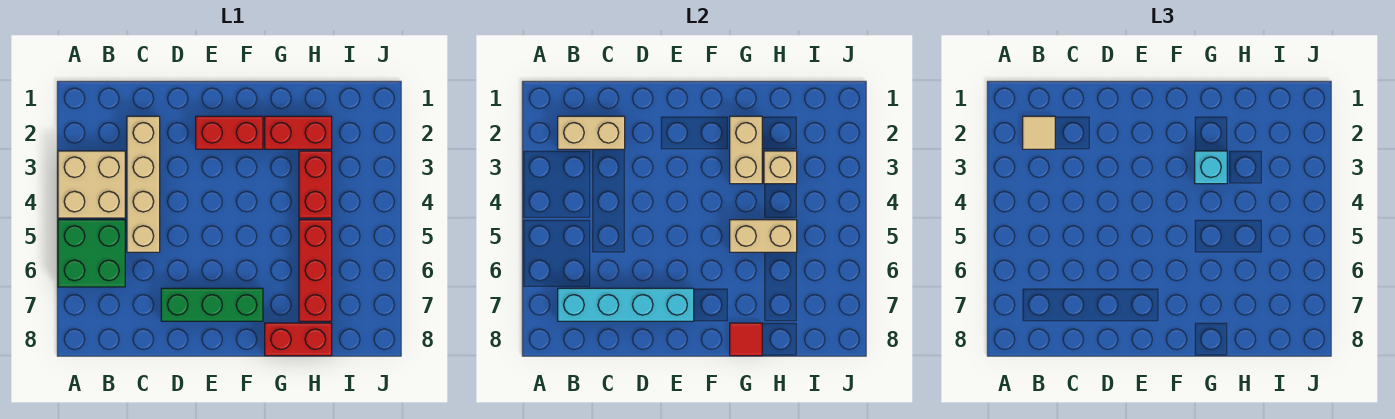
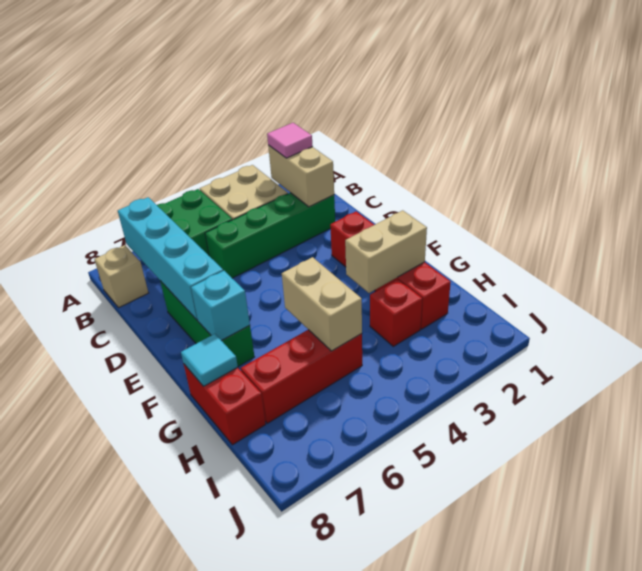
tan 1x1 tile [1023,116,1055,149] -> pink 1x1 tile [267,123,313,158]
tan 1x4 brick [127,116,160,252] -> green 1x4 brick [205,193,335,278]
cyan 1x1 brick [1195,151,1227,184] -> cyan 1x1 brick moved to [191,271,250,341]
red 1x1 tile [730,323,762,356] -> cyan 1x1 tile [181,334,238,386]
red 1x2 brick [299,151,332,218] -> red 1x1 brick [370,279,422,346]
tan 1x1 brick [764,151,797,184] -> tan 1x1 brick moved to [94,245,148,308]

